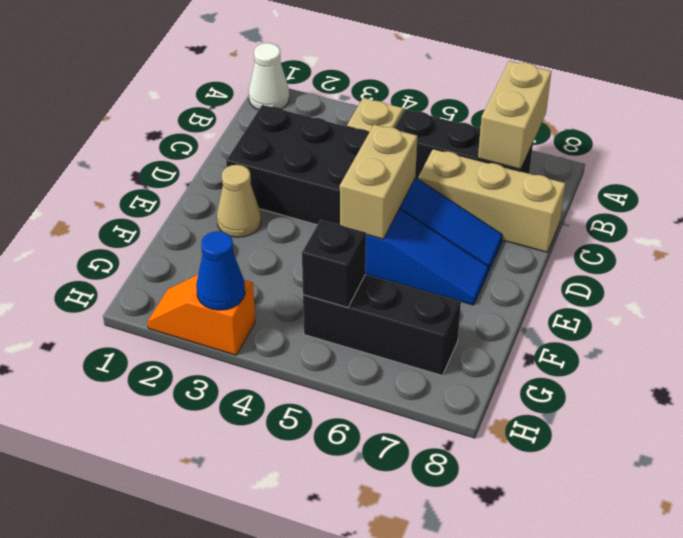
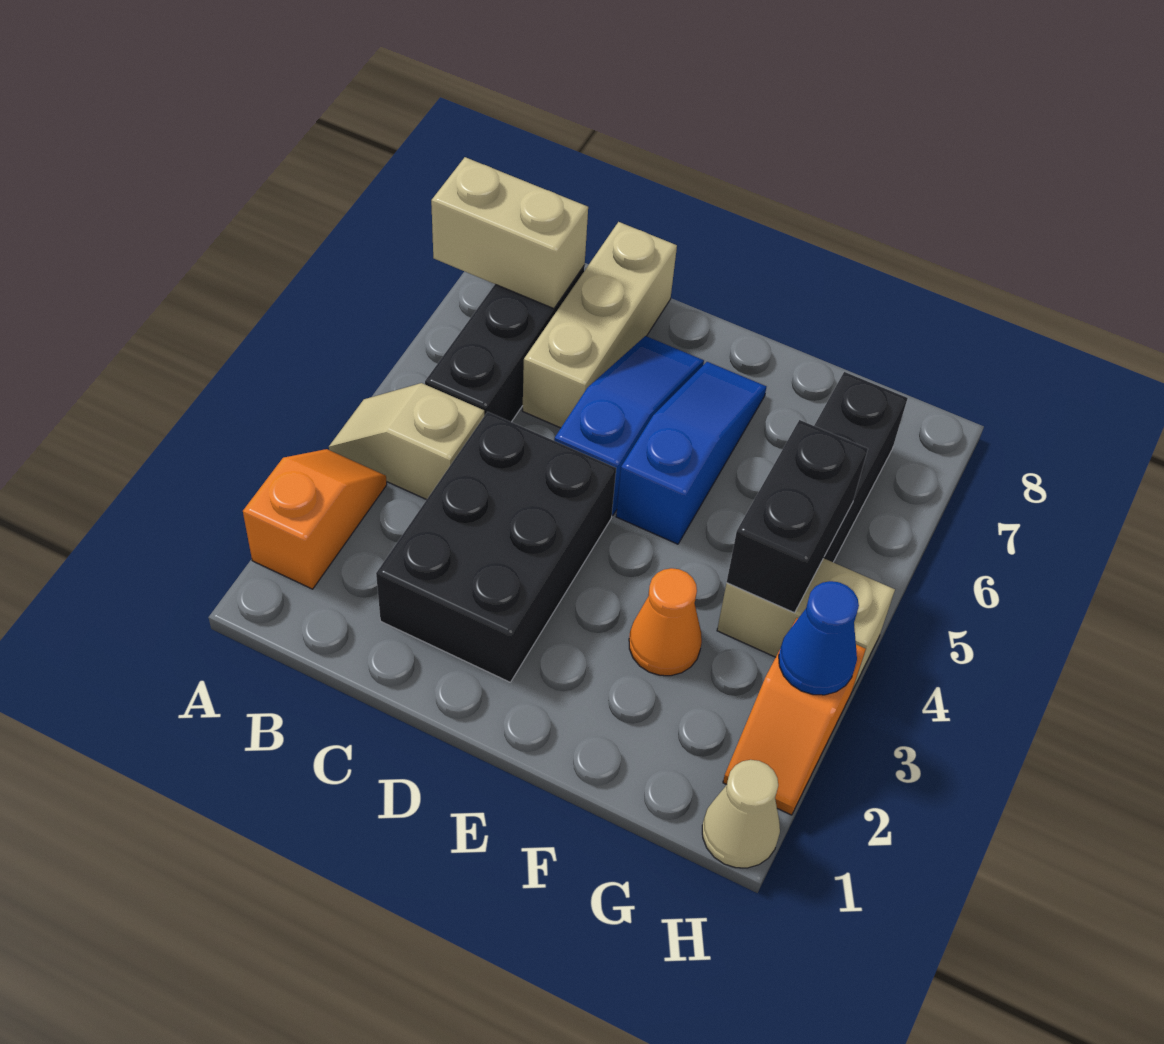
white 1x1 cone [249,43,289,110] -> none
none -> orange 1x2 slope [243,449,387,589]
tan 1x2 brick [340,125,417,239] -> tan 1x2 brick moved to [717,558,895,691]
tan 1x1 cone [217,165,261,237] -> tan 1x1 cone moved to [702,760,780,868]
none -> orange 1x1 cone [629,568,702,676]
black 1x1 brick [302,220,366,307] -> black 1x2 brick [727,420,868,613]

